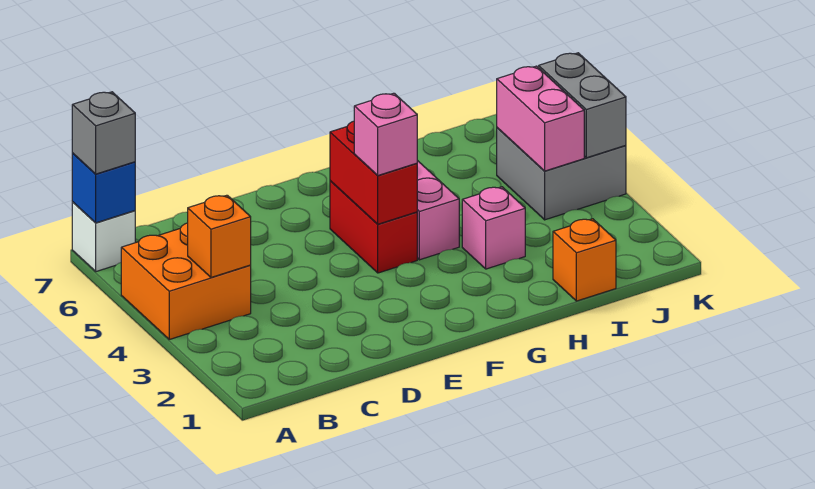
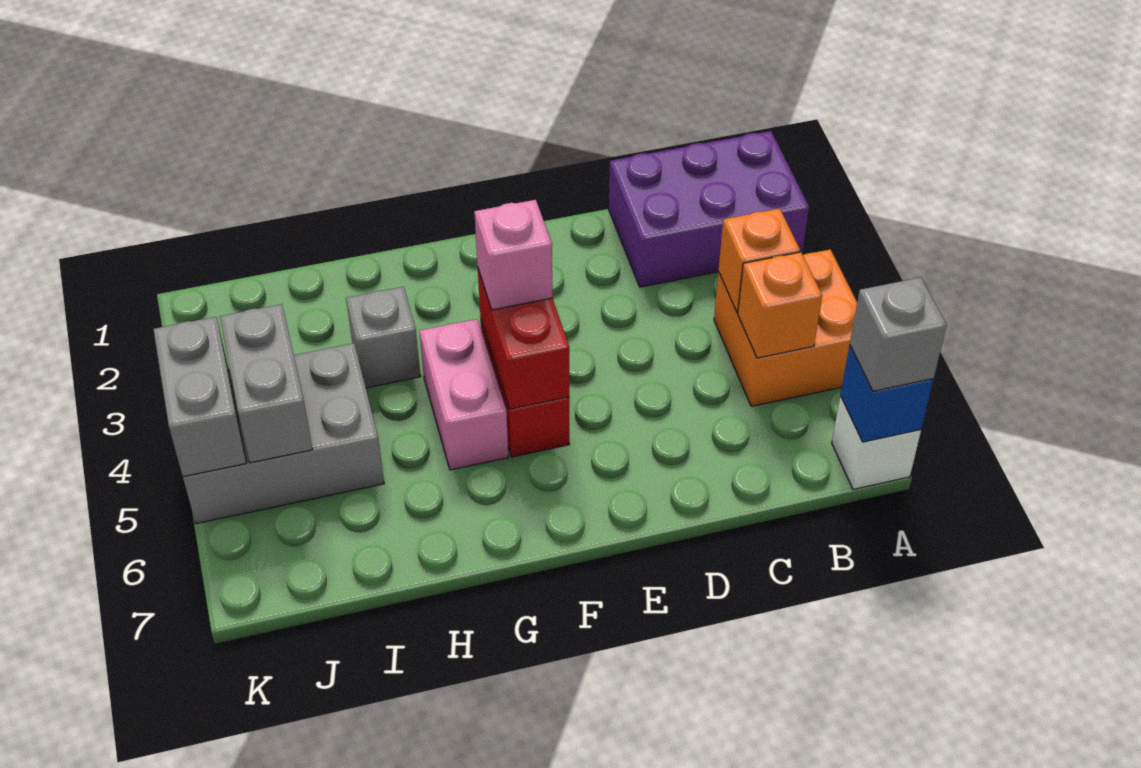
none -> purple 2x3 brick [609,131,809,287]
pink 1x1 brick [462,187,525,269] -> grey 1x1 brick [346,287,421,388]
orange 1x1 brick [553,219,616,301] -> orange 1x1 brick moved to [738,252,822,358]
grey 2x2 brick [497,128,626,220] -> grey 2x3 brick [183,343,384,524]
pink 1x2 brick [497,66,584,171] -> grey 1x2 brick [220,304,313,463]

